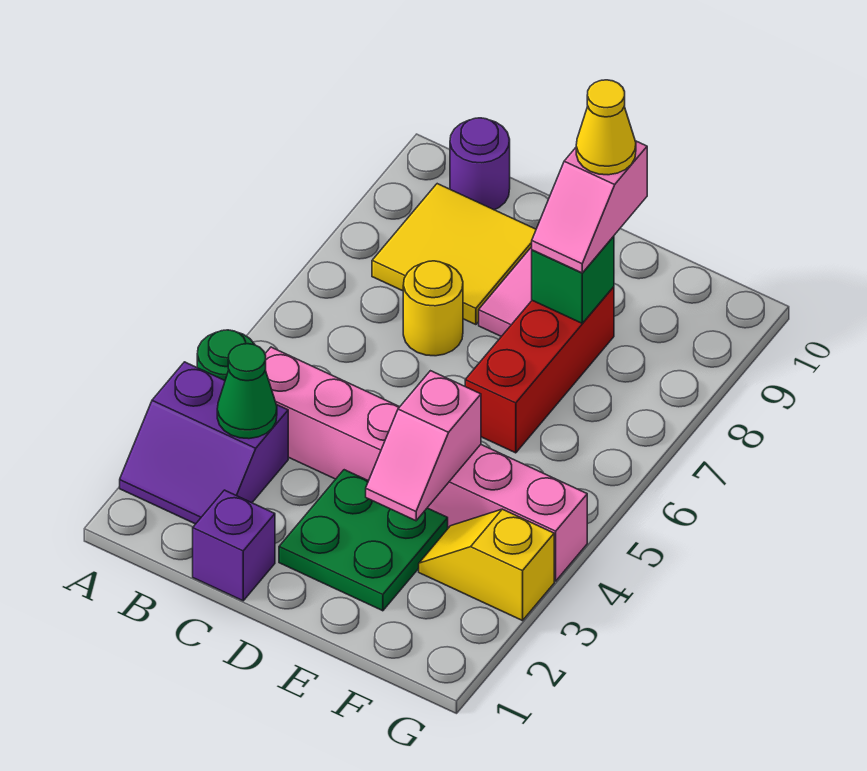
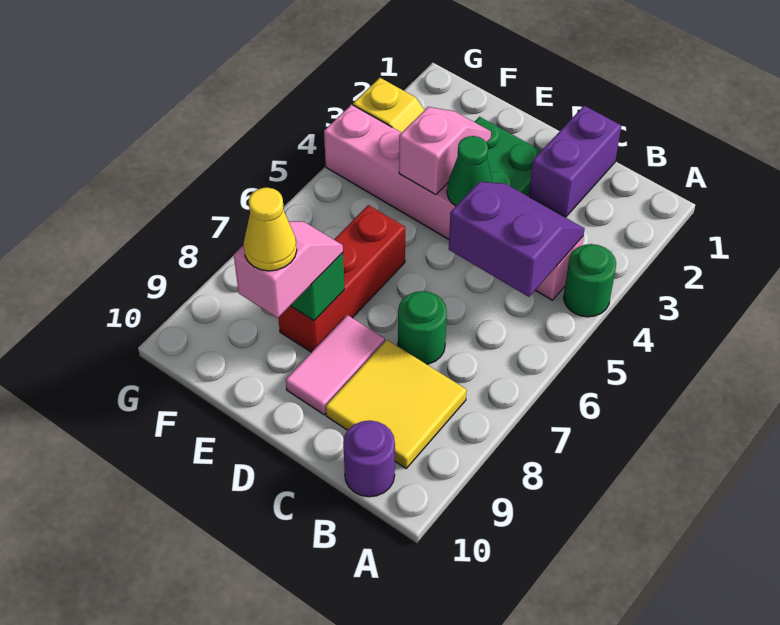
purple 2x2 slope [120,362,288,524] -> purple 2x2 slope moved to [449,182,585,297]
green 1x1 cone [217,344,277,439] -> green 1x1 cone moved to [447,136,493,206]
purple 1x1 brick [193,490,275,601] -> purple 1x2 brick [529,106,621,217]
yellow 1x1 round brick [403,261,463,356] -> green 1x1 round brick [398,291,447,364]

